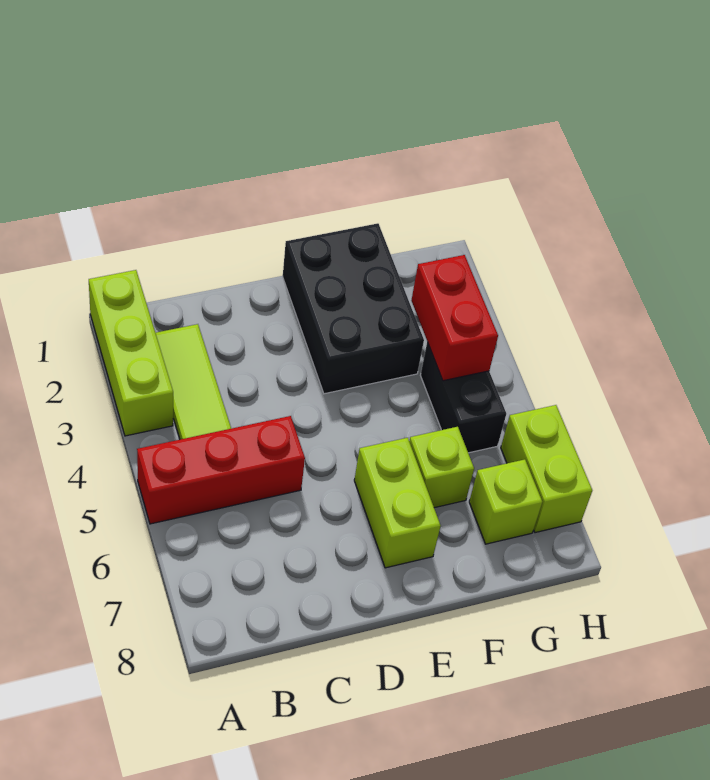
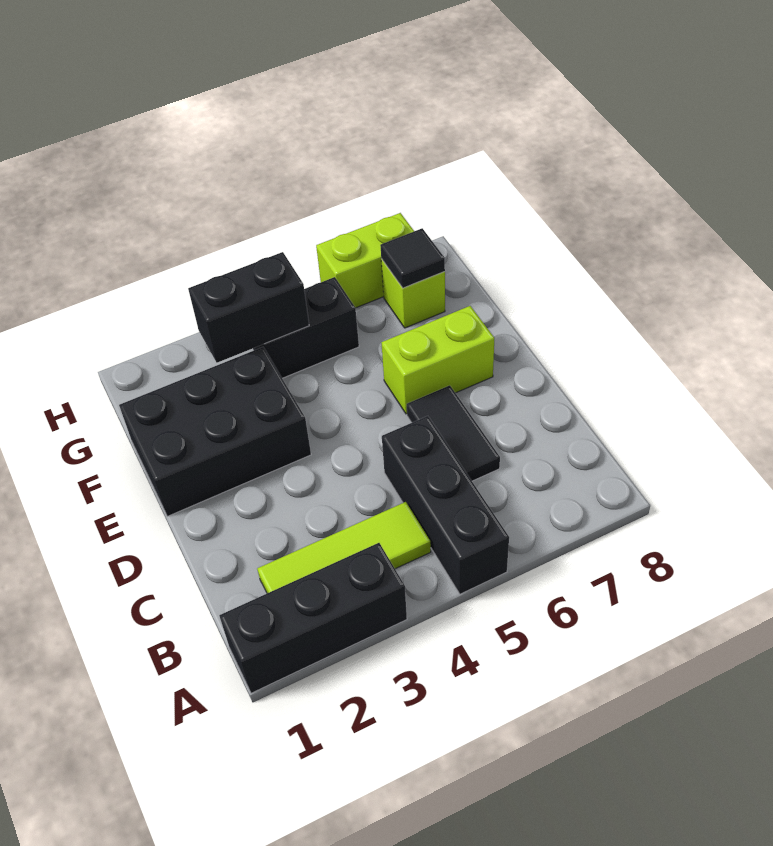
lime 1x3 brick [89,270,173,436] -> black 1x3 brick [219,543,407,693]
red 1x3 brick [137,416,305,524] -> black 1x3 brick [382,416,509,594]
none -> black 1x2 tile [407,385,500,481]
lime 1x1 brick [409,427,474,508] -> none
red 1x2 brick [411,255,498,381] -> black 1x2 brick [188,252,309,363]
none -> black 1x1 tile [380,228,445,288]

